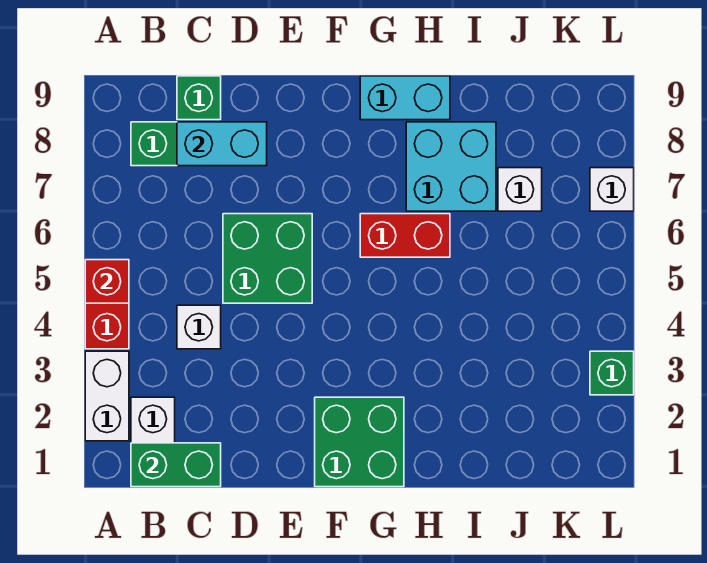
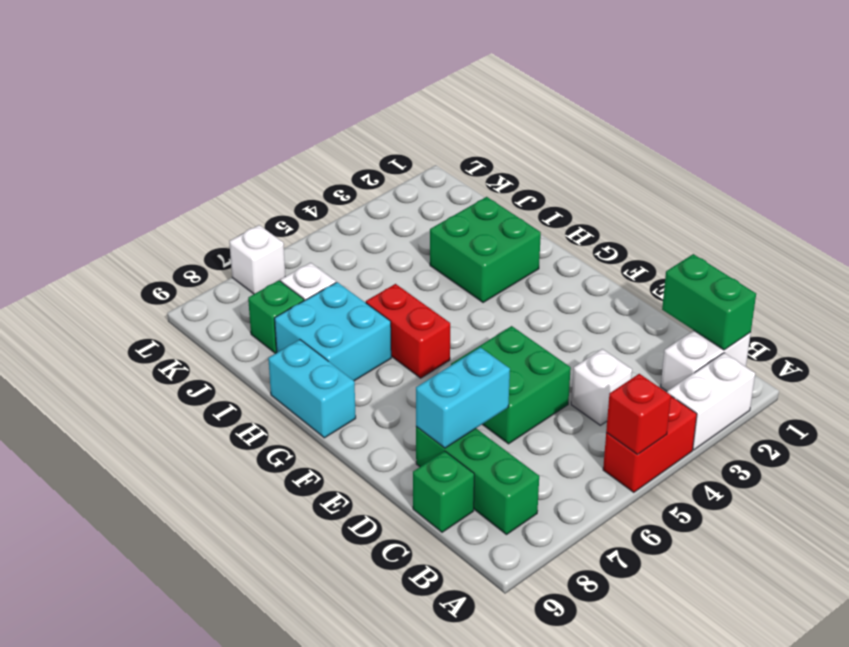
cyan 1x2 brick [177,122,267,166] -> cyan 1x2 brick turned to [416,347,510,448]
green 2x2 brick [315,397,404,487] -> green 2x2 brick moved to [430,197,541,303]
green 1x1 brick [590,351,634,395] -> green 1x1 brick moved to [248,281,304,354]

